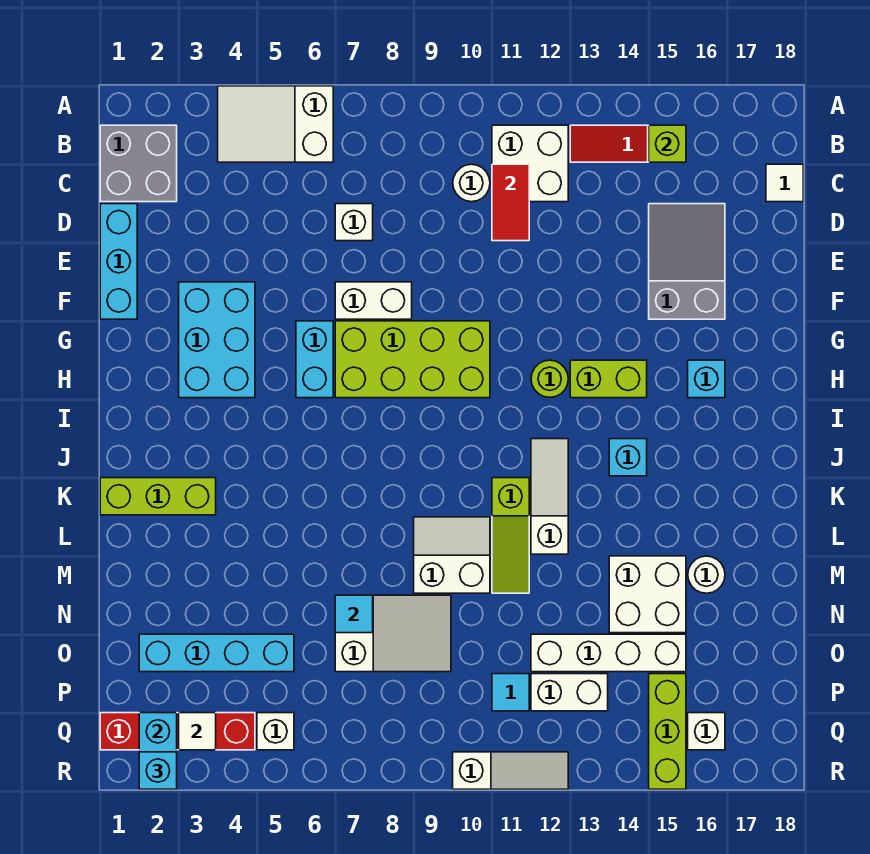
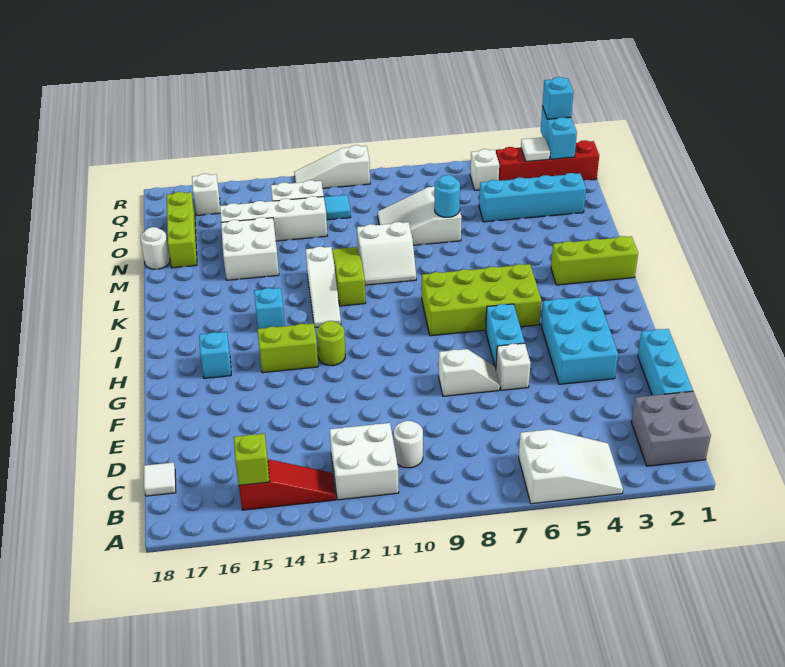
red 1x2 tile [492,164,529,241] -> none
white 1x1 brick [335,204,373,241] -> white 1x1 brick moved to [496,343,531,390]
grey 2x3 slope [649,204,725,319] -> none
white 1x2 brick [335,282,412,319] -> white 1x2 slope [439,349,500,396]
lime 2x4 brick [335,321,490,398] -> lime 2x4 brick moved to [422,264,541,336]
white 1x1 round brick [688,556,725,593] -> white 1x1 round brick moved to [140,227,170,269]
cyan 1x1 tile [335,595,373,633] -> cyan 1x1 round brick [435,175,460,217]
lime 1x3 brick [649,674,686,789] -> lime 1x3 brick moved to [167,192,197,268]

